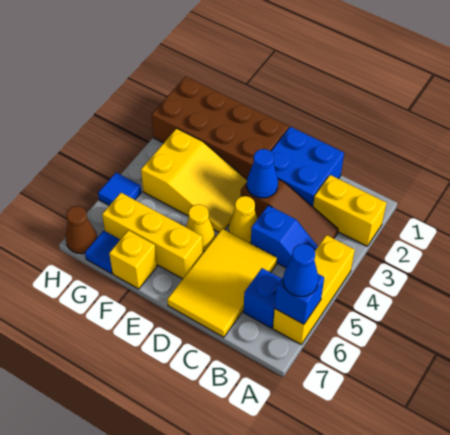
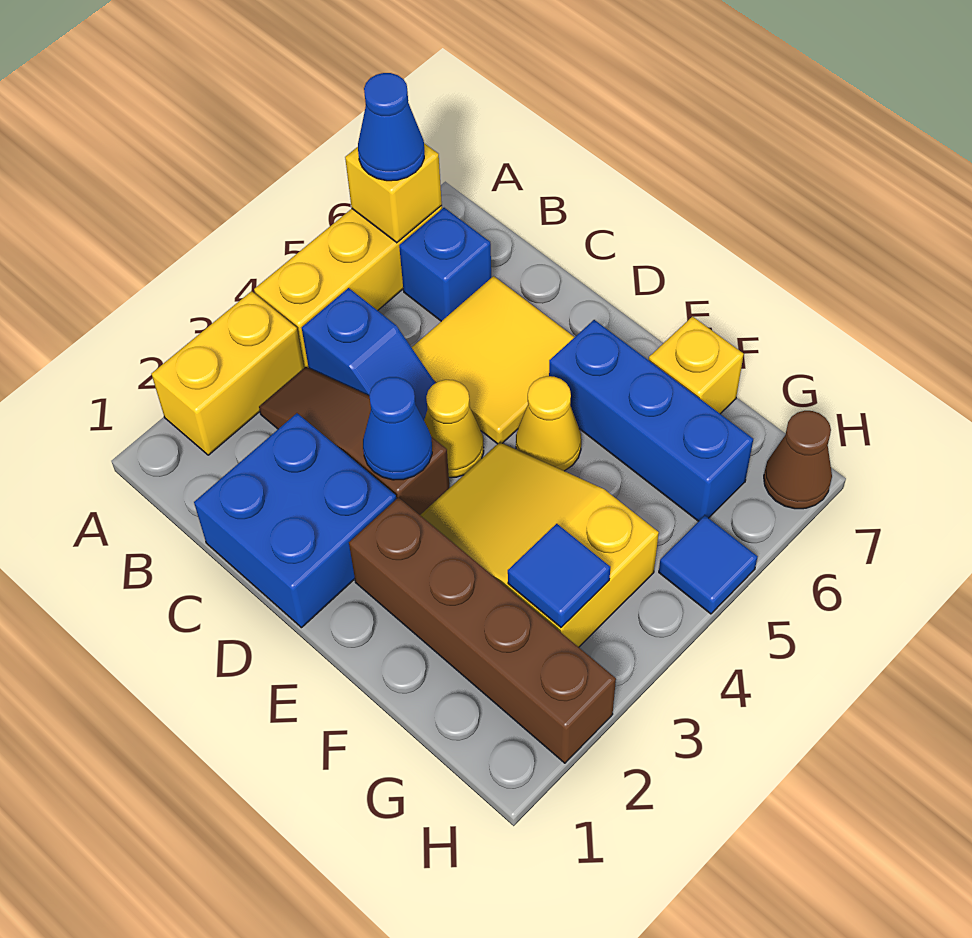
yellow 1x2 brick [313,175,386,246] -> yellow 1x2 brick turned to [151,291,304,455]
blue 1x1 brick [275,274,324,324] -> yellow 1x1 brick [345,143,442,243]
blue 1x2 slope [251,205,318,268] -> blue 1x2 slope turned to [302,288,435,420]
yellow 2x3 tile [167,229,277,337] -> yellow 2x2 tile [412,276,574,444]
brown 2x4 brick [152,77,289,179] -> brown 1x4 brick [349,498,616,763]
yellow 1x3 brick [102,193,203,279] -> blue 1x3 brick [549,320,753,521]
blue 1x1 tile [85,231,120,274] -> blue 1x1 tile moved to [508,524,610,627]

